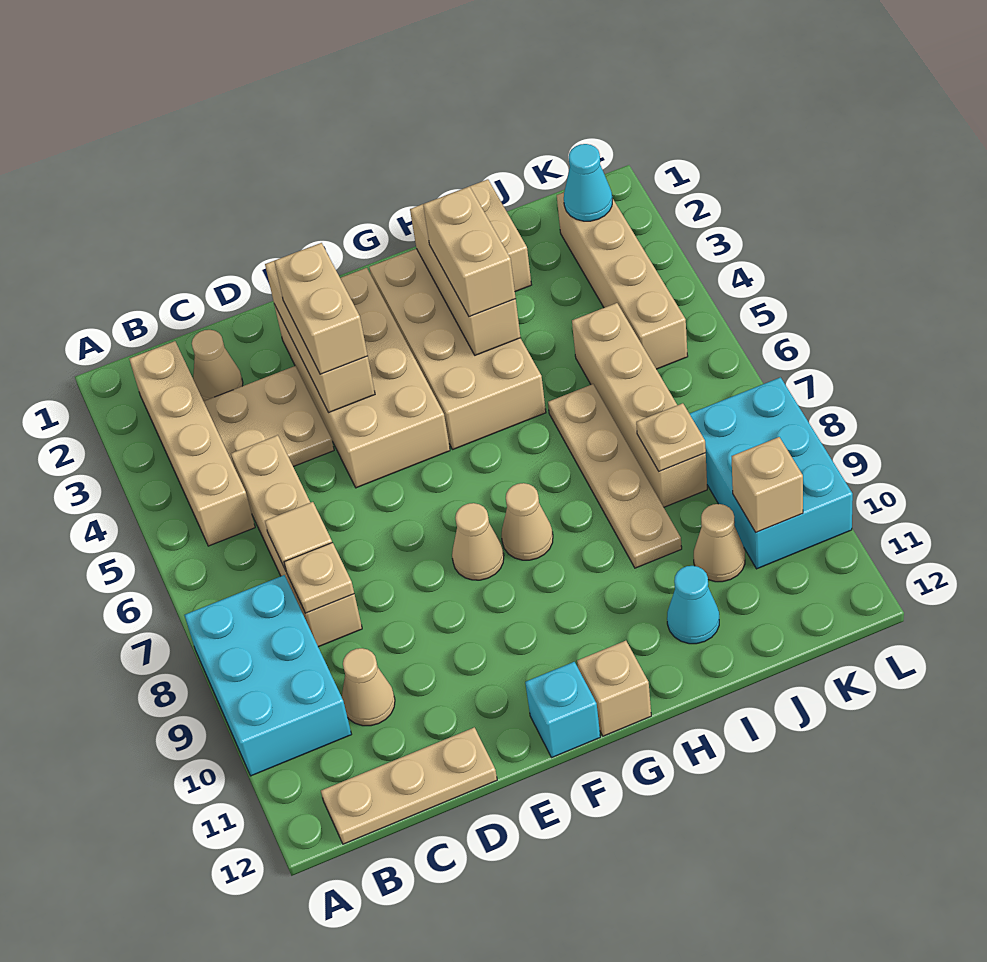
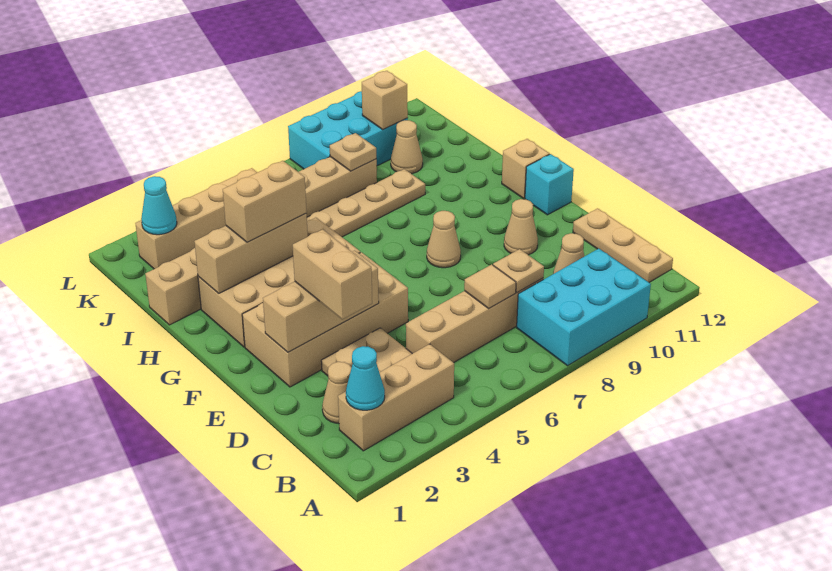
tan 1x4 brick [129,341,255,546] -> tan 1x3 brick [338,344,454,451]
tan 1x2 brick [274,243,368,374] -> tan 1x2 brick turned to [293,229,372,319]
tan 1x1 cone [501,483,553,560] -> tan 1x1 cone moved to [504,199,538,255]
cyan 1x1 cone [667,566,719,644] -> cyan 1x1 cone moved to [346,346,385,410]

